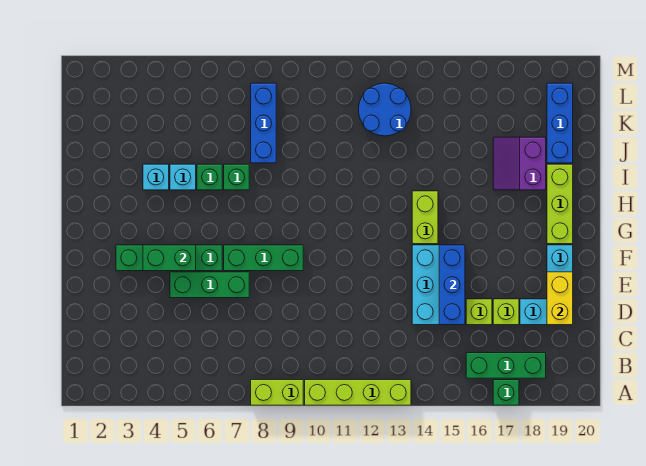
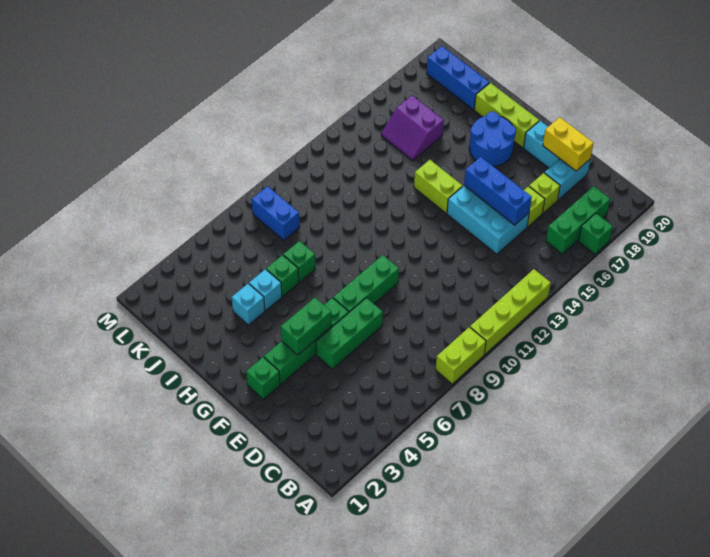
none -> green 1x1 brick [246,357,280,399]
purple 2x2 slope [493,137,546,190] -> purple 2x2 slope moved to [381,95,444,161]
blue 1x3 brick [251,83,276,163] -> blue 1x2 brick [252,186,300,240]
blue 2x2 round brick [359,83,411,136] -> blue 2x2 round brick moved to [469,112,516,166]

